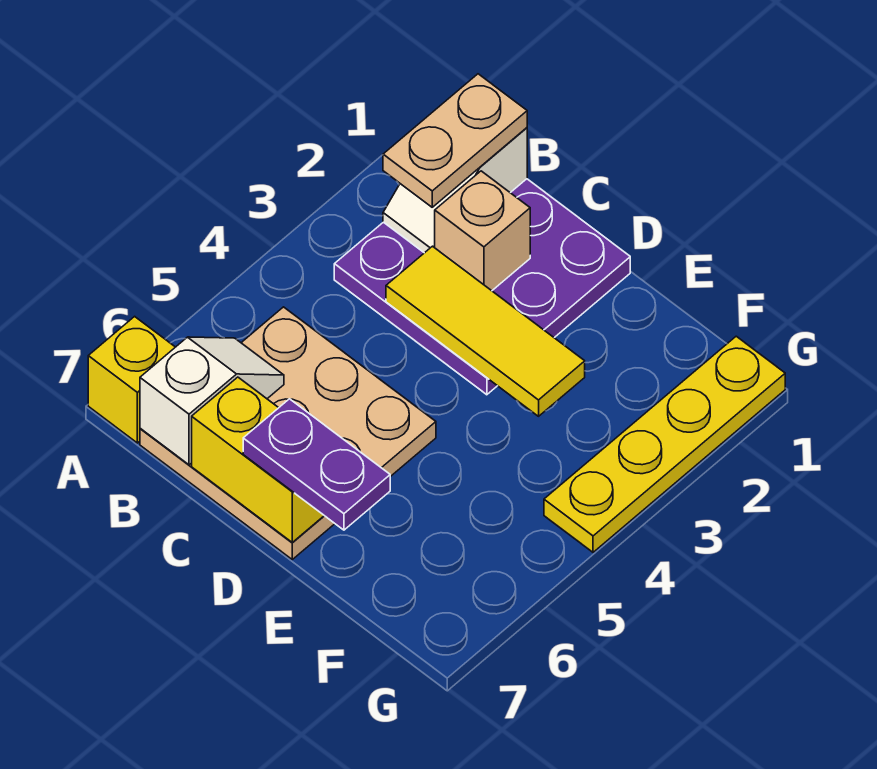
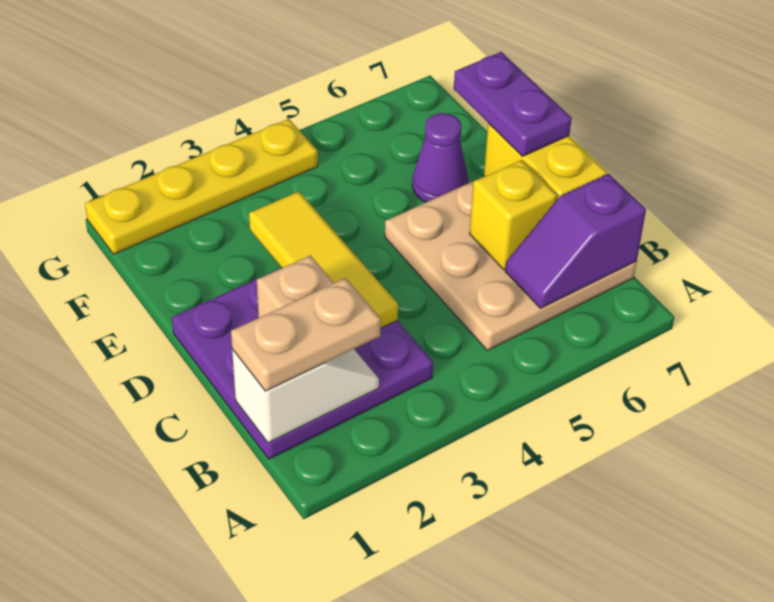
yellow 1x1 brick [88,316,175,443] -> yellow 1x1 brick moved to [470,160,557,269]
white 1x2 slope [140,337,284,465] -> purple 1x2 slope [505,174,646,308]
none -> purple 1x1 cone [412,113,468,202]

